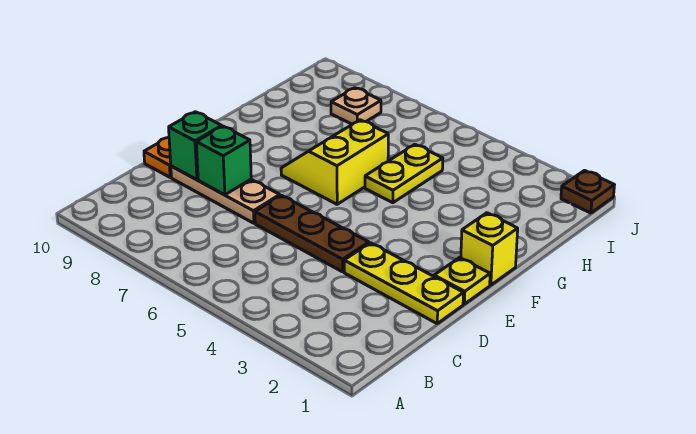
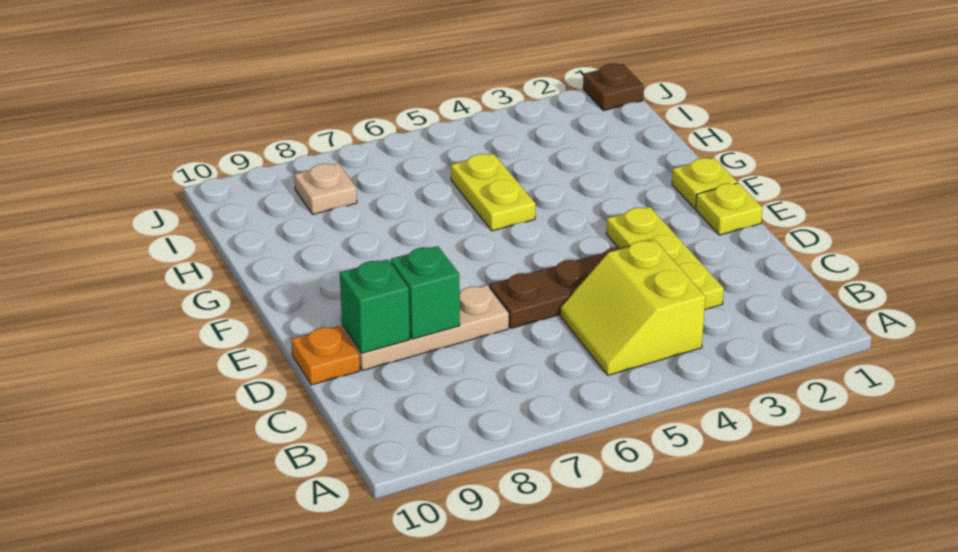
yellow 1x3 plate [344,243,464,323] -> yellow 1x3 plate turned to [606,207,724,309]
yellow 1x1 brick [461,213,518,285] -> yellow 1x1 plate [672,158,737,209]
yellow 2x2 slope [281,120,388,204] -> yellow 2x2 slope moved to [560,240,705,375]

